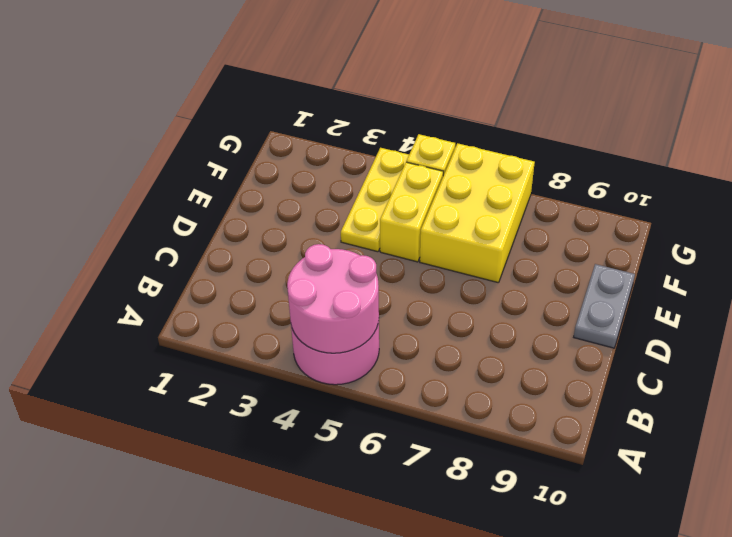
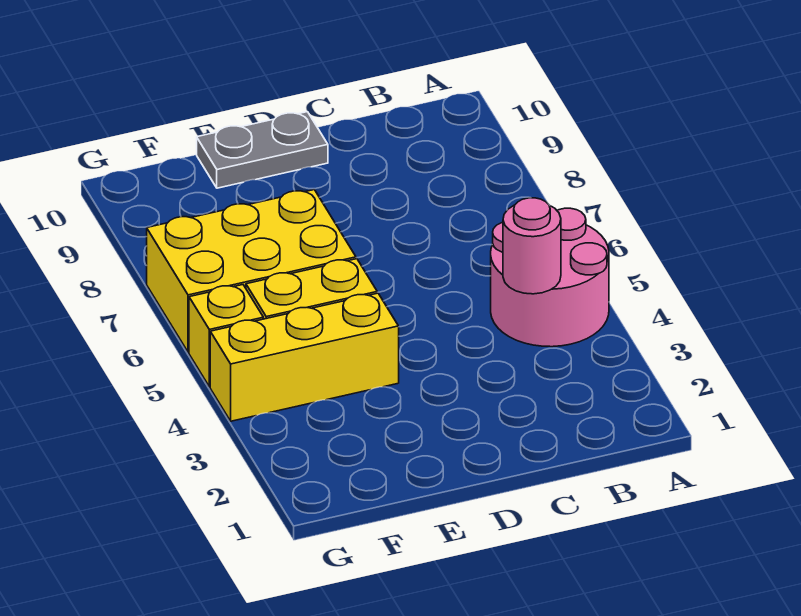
pink 2x2 round brick [287,244,379,353] -> pink 1x1 round brick [503,198,561,294]
yellow 1x3 plate [341,148,409,252] -> yellow 1x3 brick [210,293,399,421]

